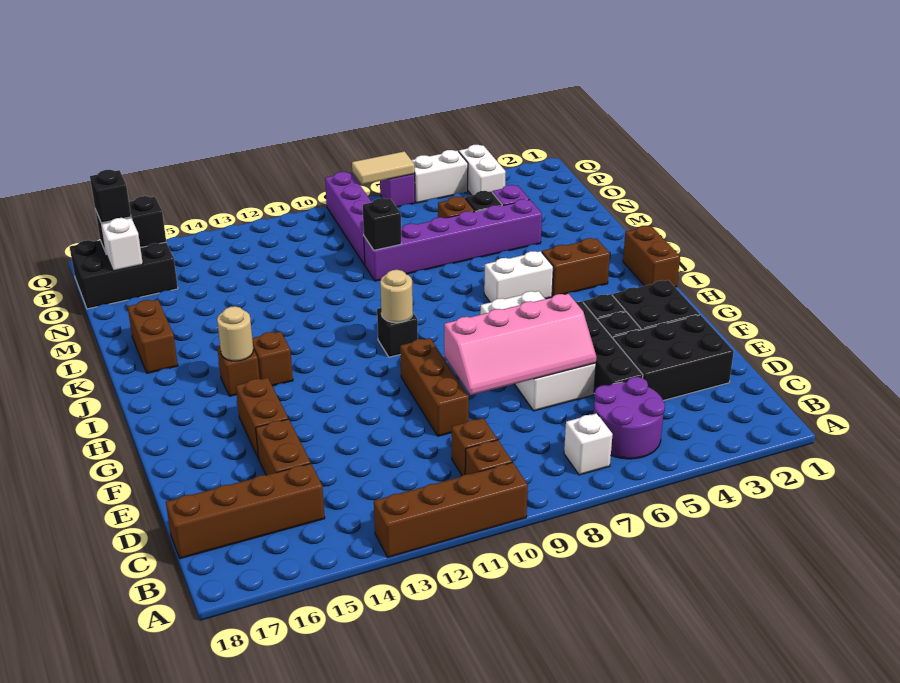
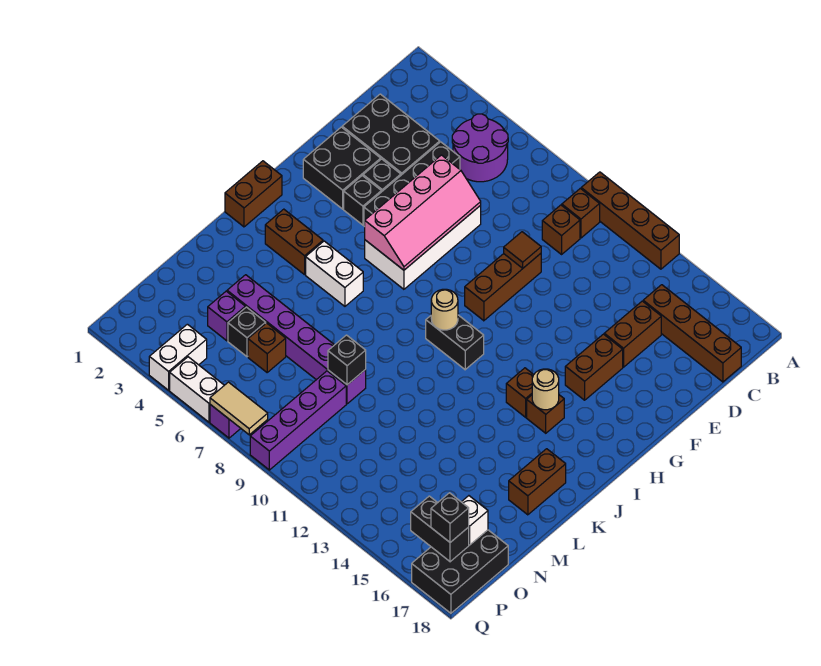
white 1x1 brick [564,413,613,475] -> none
pink 2x4 slope [444,294,596,395] -> pink 2x4 slope turned to [365,155,481,270]
none -> brown 1x1 tile [504,232,541,268]
black 1x1 brick [377,308,418,357] -> black 1x2 brick [426,315,484,370]
black 2x3 brick [70,240,178,309] -> black 2x3 brick turned to [412,530,508,613]

